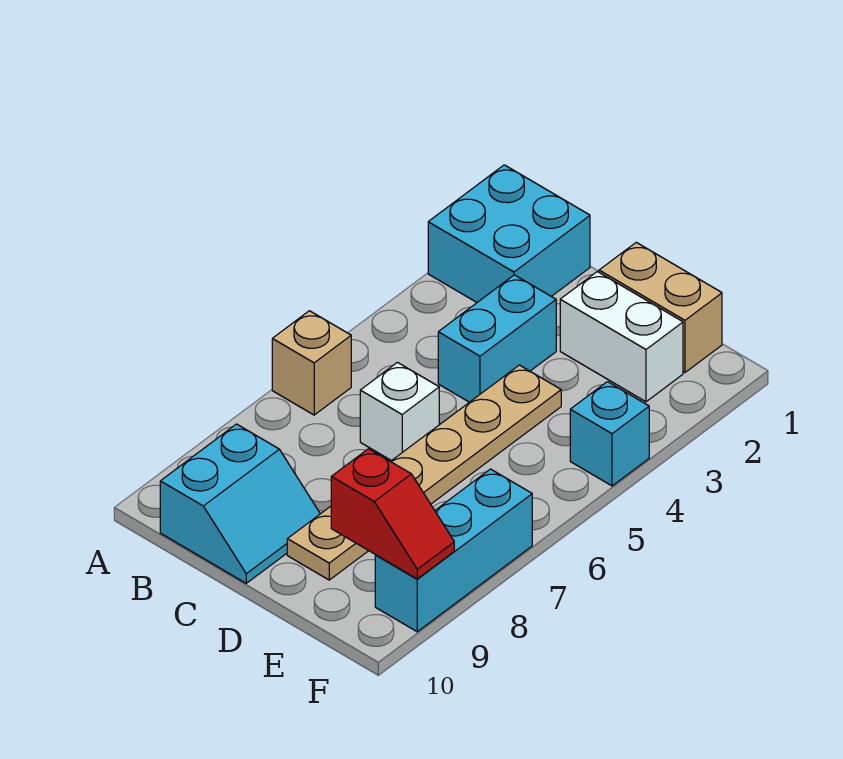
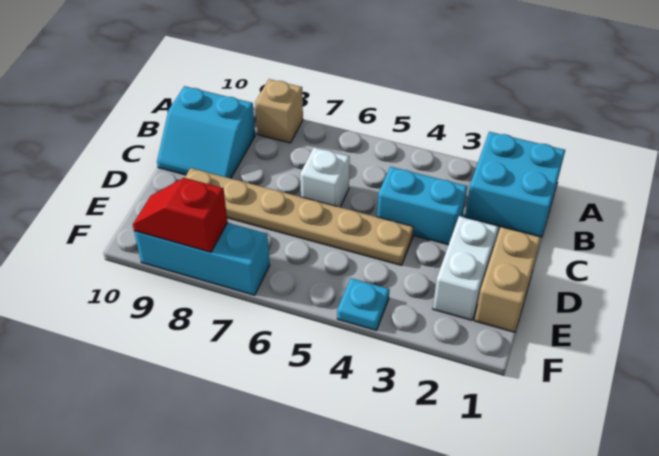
tan 1x1 brick [272,311,351,415] -> tan 1x1 brick moved to [255,79,303,143]
red 1x2 slope [331,449,454,579] -> red 1x2 slope turned to [133,178,228,252]
cyan 1x1 brick [570,382,649,486] -> cyan 1x1 plate [337,278,390,330]

